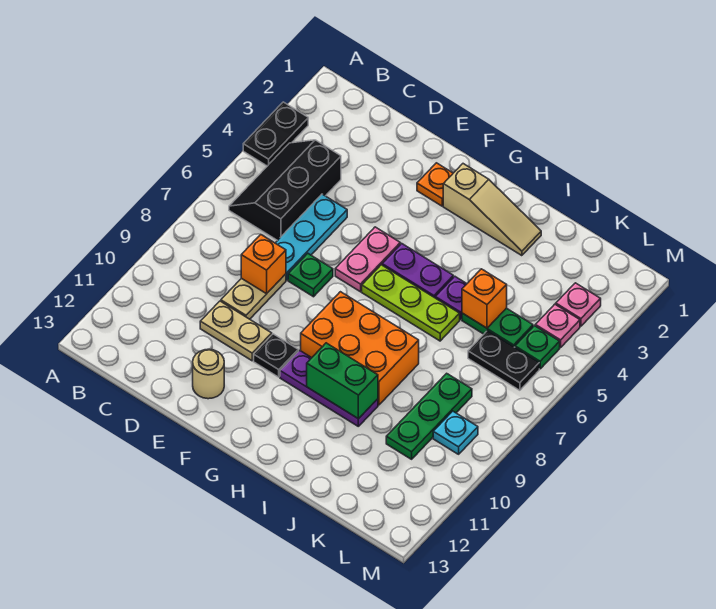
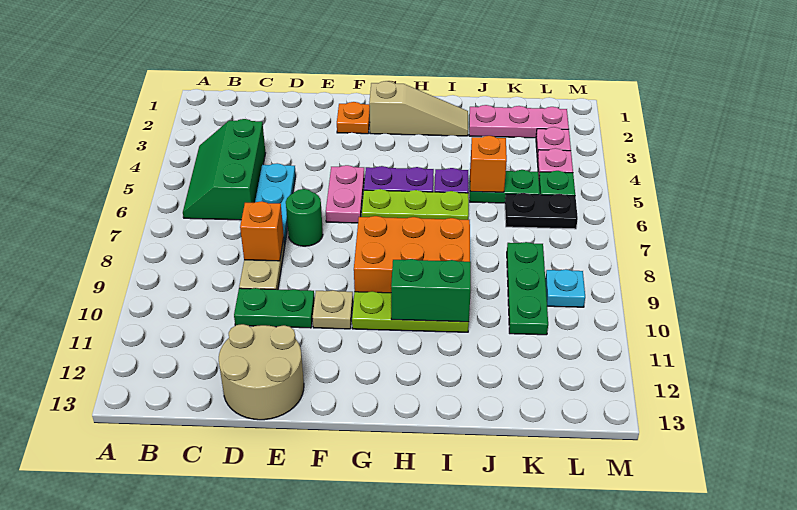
black 1x2 plate [243,102,308,166] -> none
black 2x3 slope [229,140,341,241] -> green 2x3 slope [183,119,265,220]
tan 1x2 plate [200,301,272,361] -> green 1x2 plate [234,288,315,328]
green 1x1 plate [288,253,333,297] -> green 1x1 round brick [286,189,323,246]
tan 1x1 round brick [193,349,224,399] -> tan 2x2 round brick [219,324,304,420]
black 1x1 plate [254,334,298,377] -> tan 1x1 plate [313,290,353,329]
purple 1x3 plate [280,350,378,426] -> lime 1x3 plate [352,291,469,332]
none -> pink 1x3 plate [469,105,569,138]

